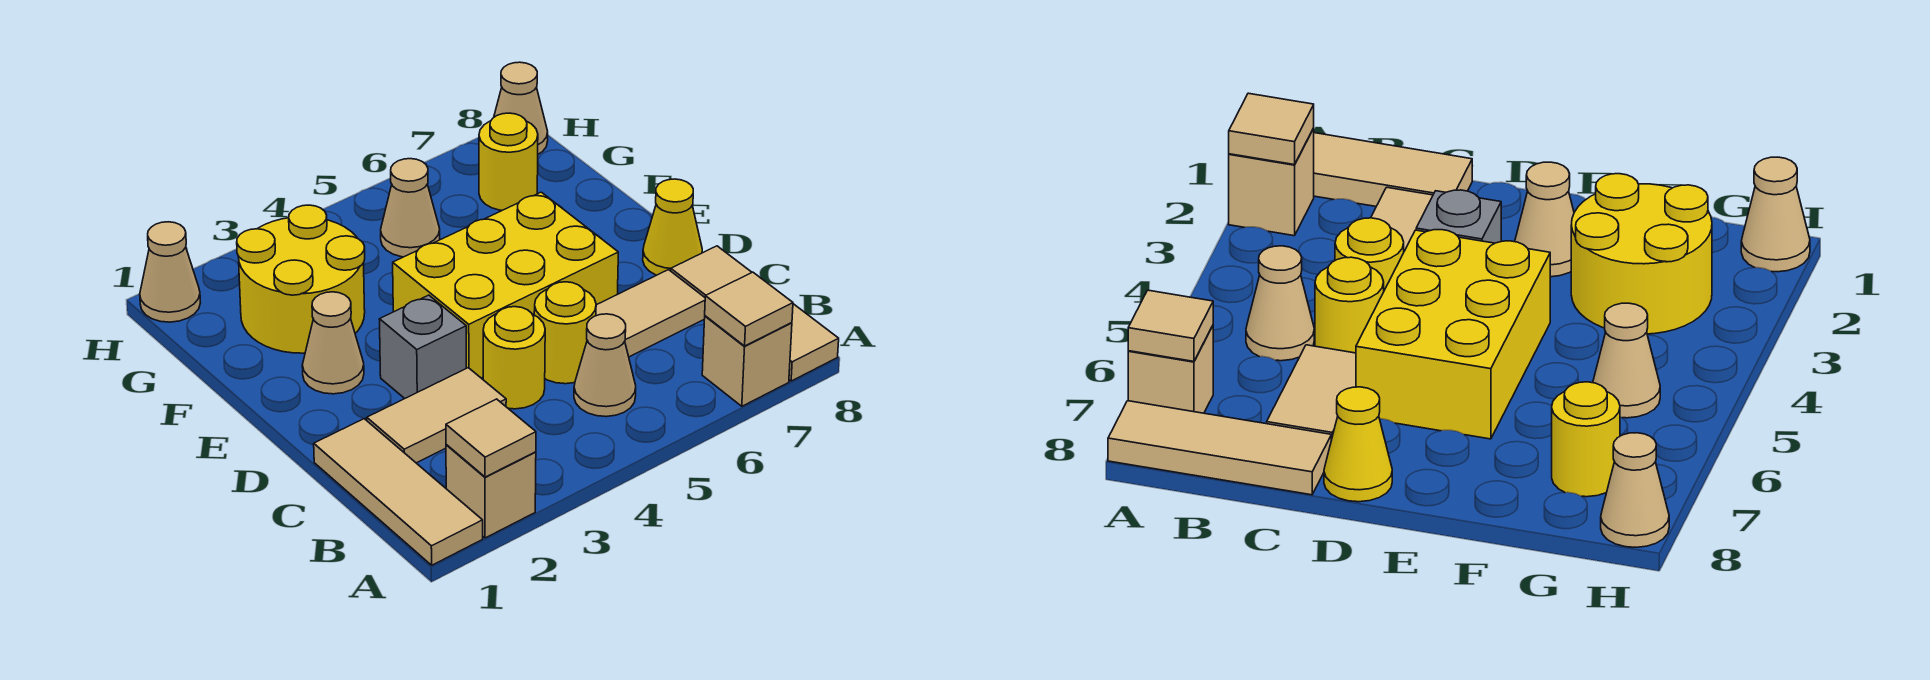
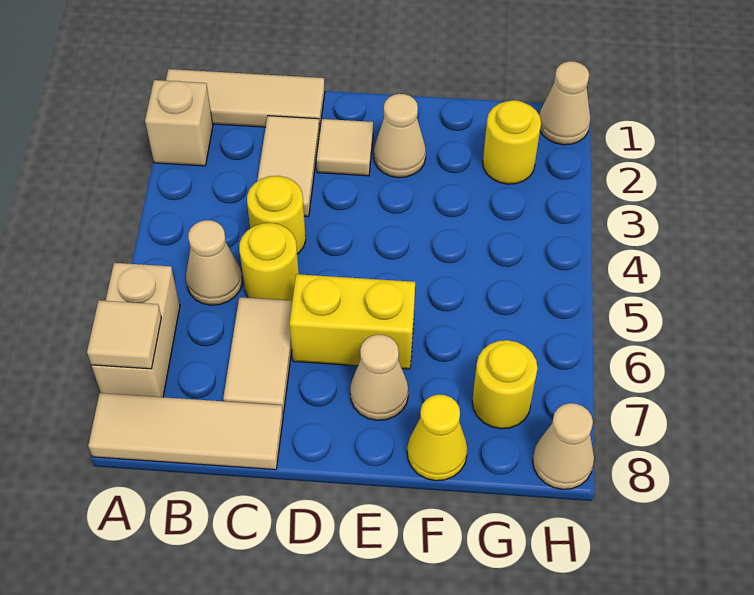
tan 1x1 tile [446,399,536,477] -> tan 1x1 tile moved to [316,119,373,176]
tan 1x1 brick [702,316,792,406] -> tan 1x2 brick [92,263,180,397]
grey 1x1 brick [379,295,466,399] -> none
yellow 2x3 brick [393,192,618,378] -> yellow 1x2 brick [289,274,415,369]
yellow 1x1 cone [643,179,702,275] -> yellow 1x1 cone moved to [407,394,467,481]
yellow 2x2 round brick [237,205,365,353] -> yellow 1x1 round brick [483,100,541,184]
tan 1x1 cone [381,159,440,257] -> tan 1x1 cone moved to [350,335,408,420]

